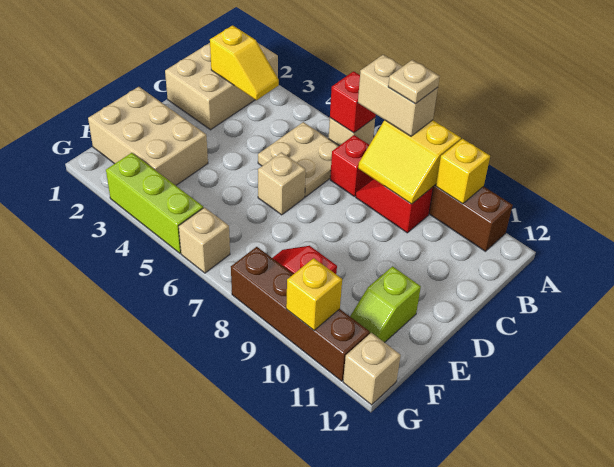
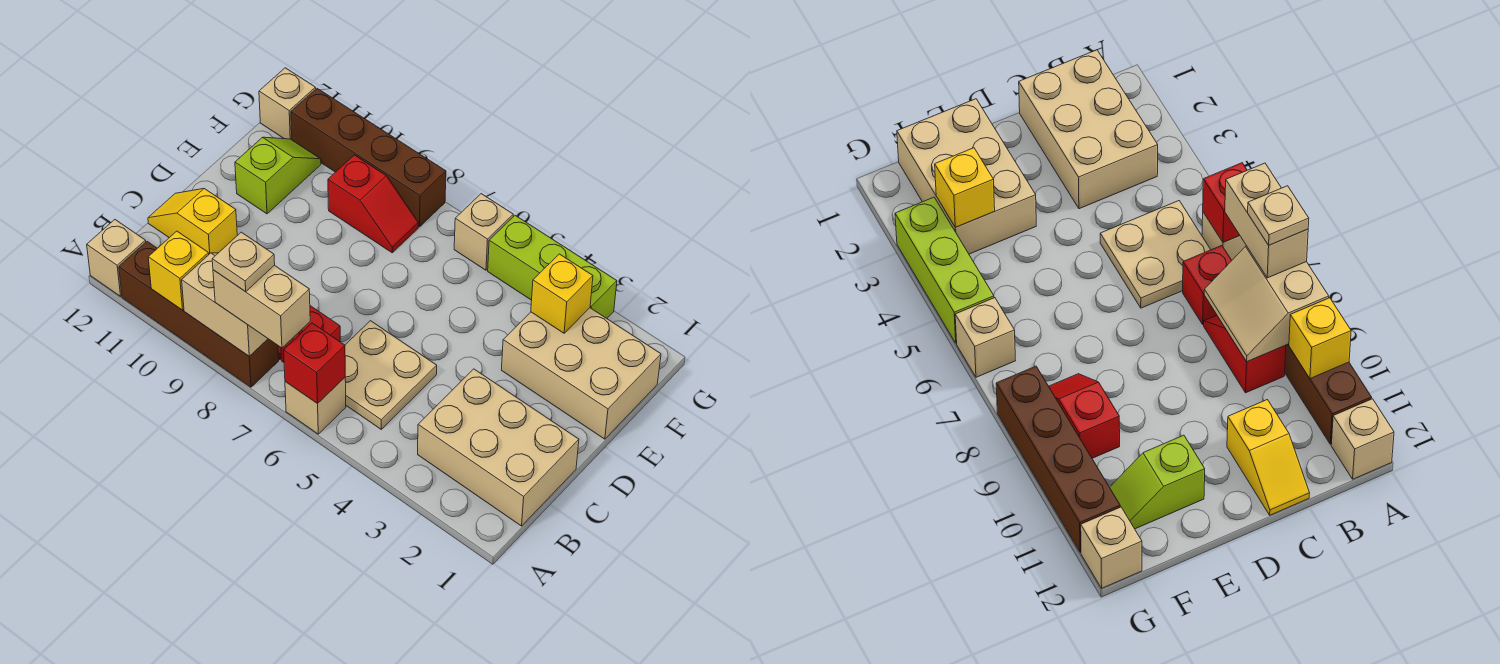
tan 2x3 brick [165,43,278,130] -> tan 2x3 brick turned to [418,369,579,526]
yellow 2x2 slope [358,120,461,204] -> tan 2x2 slope [182,253,268,356]
yellow 1x2 slope [210,25,279,100] -> yellow 1x2 slope moved to [148,189,237,254]
tan 1x1 brick [258,152,306,215] -> tan 1x1 brick moved to [87,220,146,296]
yellow 1x1 brick [286,258,342,330] -> yellow 1x1 brick moved to [531,254,593,333]

